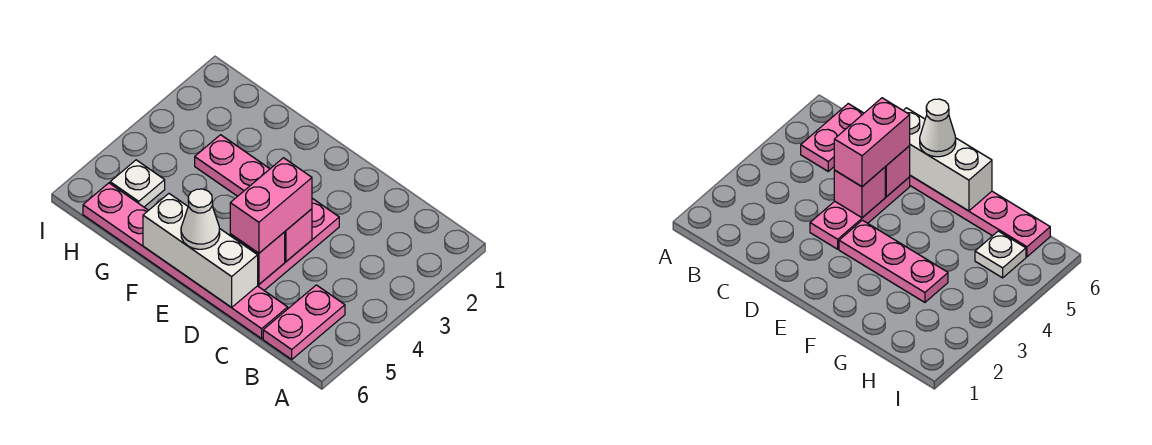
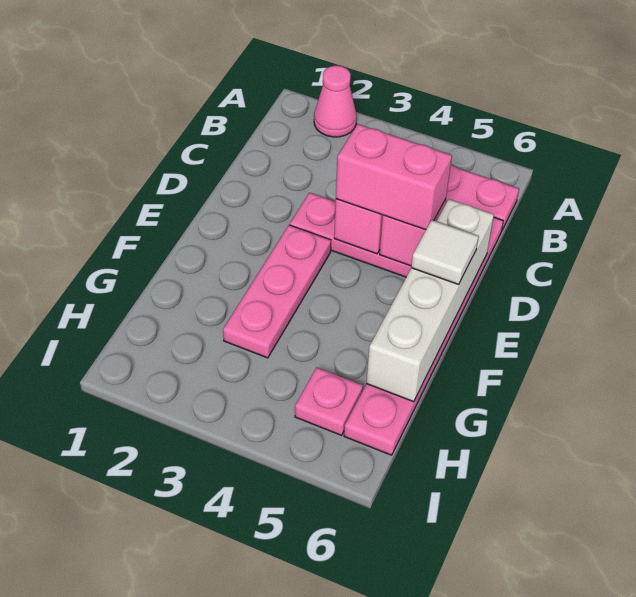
none -> pink 1x1 cone [314,66,357,137]
white 1x3 brick [143,194,258,308] -> white 1x4 brick [366,199,494,402]
white 1x1 cone [181,189,220,249] -> white 1x1 tile [411,220,479,284]
white 1x1 plate [110,160,165,207] -> pink 1x1 plate [295,368,363,435]

